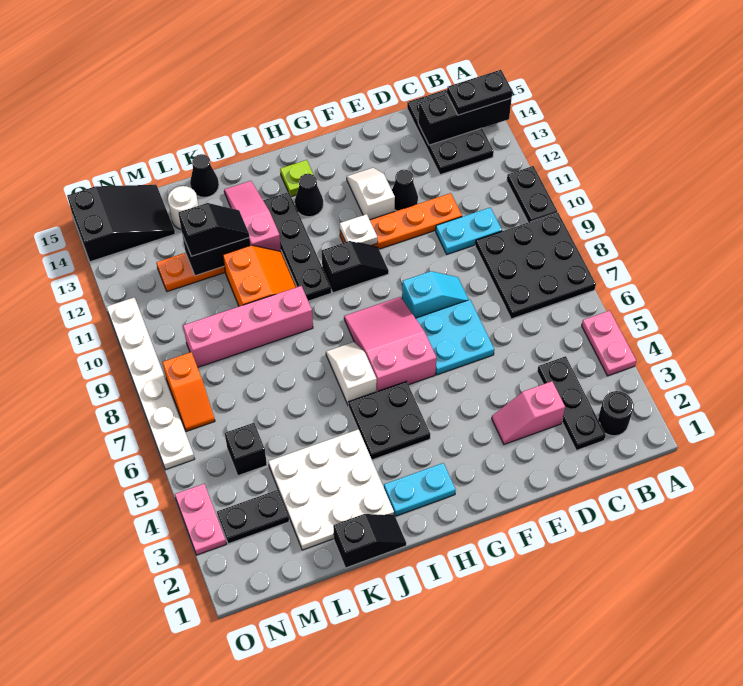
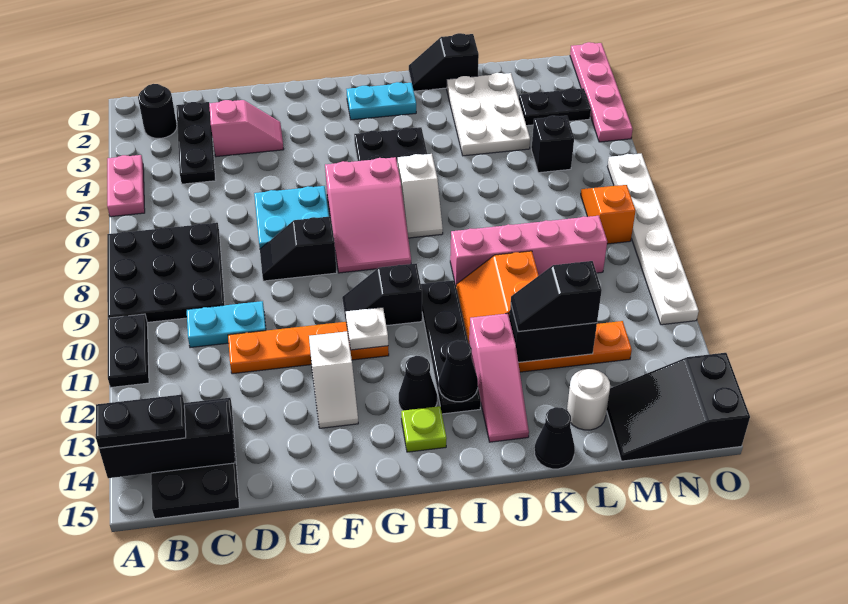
cyan 1x2 slope [402,271,469,318] -> black 1x2 slope [260,216,337,281]
black 1x1 cone [392,170,418,211] -> black 1x1 cone moved to [439,340,478,402]
white 3x3 plate [268,429,394,550] -> white 2x3 plate [447,73,530,156]
pink 1x2 plate [175,484,226,555] -> pink 1x4 plate [570,42,633,142]

